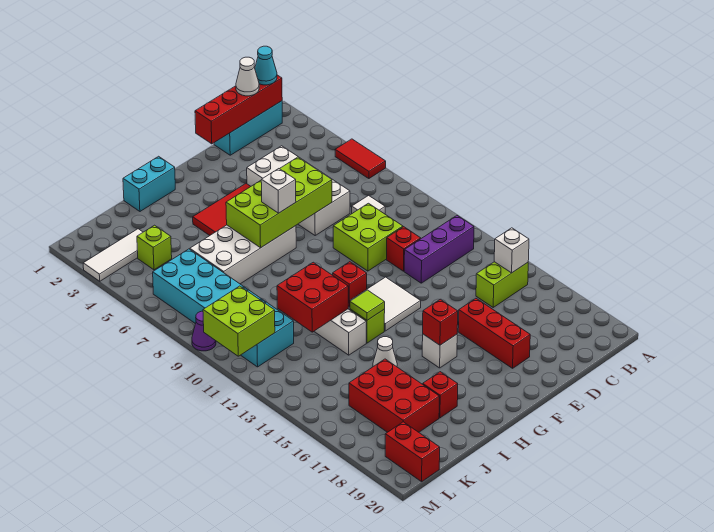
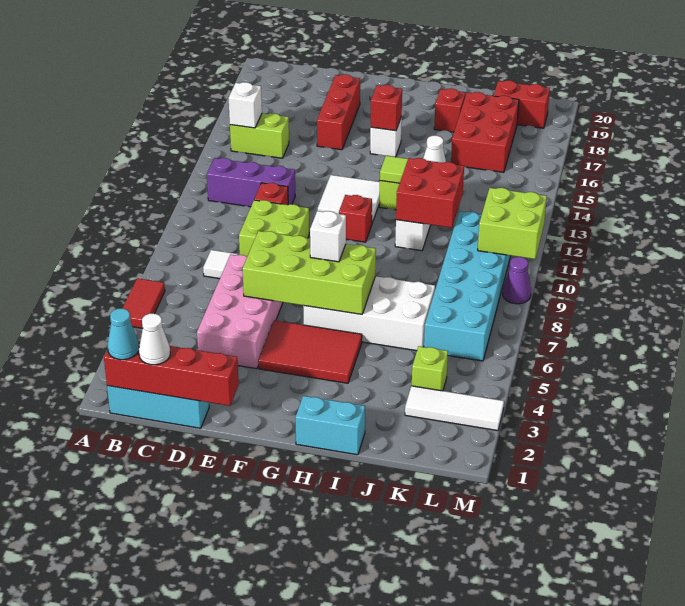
white 2x4 brick [247,146,350,235] -> pink 2x4 brick [197,255,283,369]
red 1x2 brick [385,422,440,482] -> red 1x2 brick turned to [494,80,550,128]

